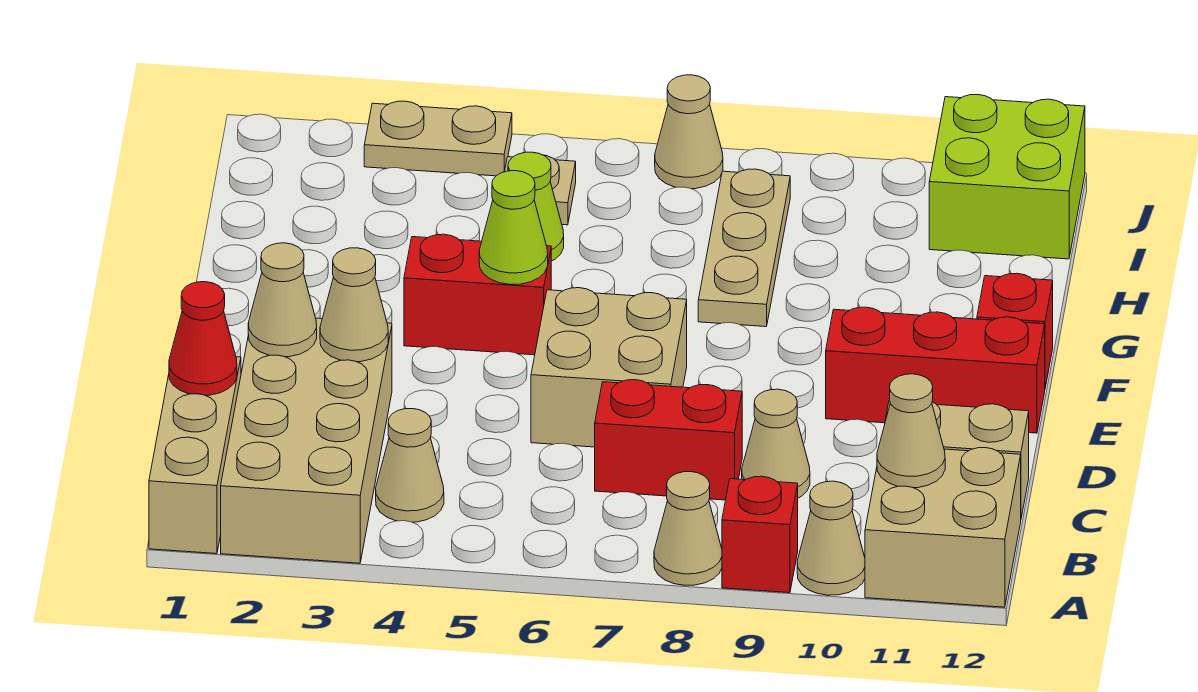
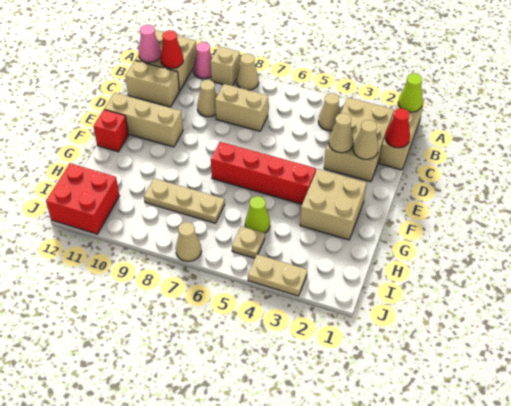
tan 2x4 brick [221,318,392,563] -> tan 2x3 brick [324,98,394,182]
red 1x1 brick [722,476,798,593] -> tan 1x1 brick [211,47,240,86]
tan 1x1 cone [797,481,865,595] -> pink 1x1 cone [193,42,212,79]
tan 1x1 cone [877,374,945,488] -> red 1x1 cone [160,30,183,68]
none -> pink 1x1 cone [139,25,161,63]
red 1x2 brick [595,380,742,500] -> tan 1x2 brick [215,84,268,131]
tan 2x2 brick [531,288,687,447] -> tan 2x2 brick moved to [300,169,367,240]
red 1x3 brick [826,307,1045,433] -> tan 1x3 brick [104,93,183,147]
red 1x2 brick [404,234,551,355] -> red 1x4 brick [211,142,316,204]
lime 1x1 cone [479,171,548,284] -> lime 1x1 cone moved to [398,73,423,112]
tan 1x3 plate [698,169,790,327] -> tan 1x3 plate turned to [144,178,225,223]
lime 2x2 brick [929,94,1085,259] -> red 2x2 brick [46,163,119,234]

